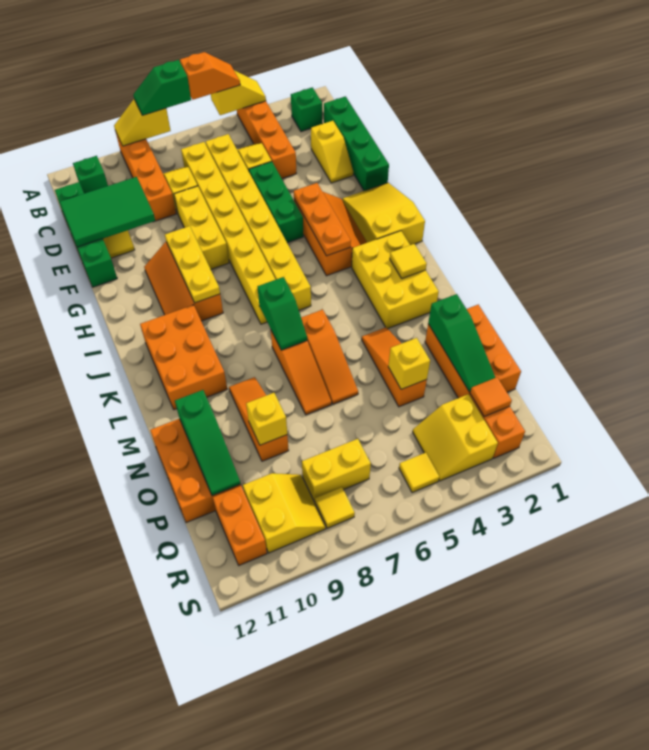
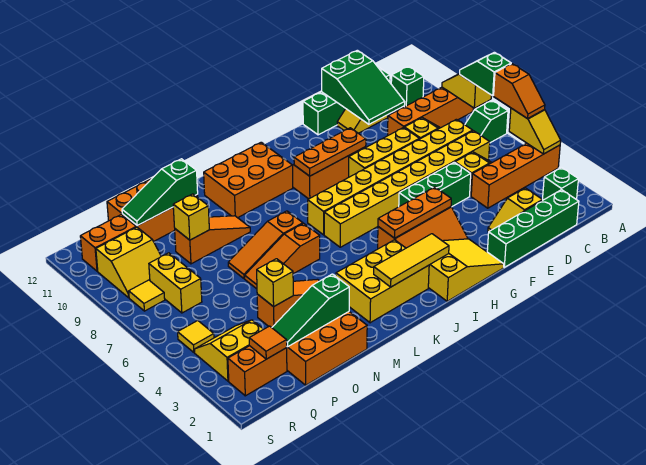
green 2x3 tile [60,177,155,247] -> green 2x3 slope [322,50,405,124]
yellow 1x3 plate [165,226,220,303] -> orange 1x3 plate [294,128,366,176]
yellow 1x1 tile [390,244,427,279] -> yellow 1x3 tile [374,234,449,287]
green 1x2 slope [258,277,307,350] -> green 1x2 slope moved to [465,100,508,143]

